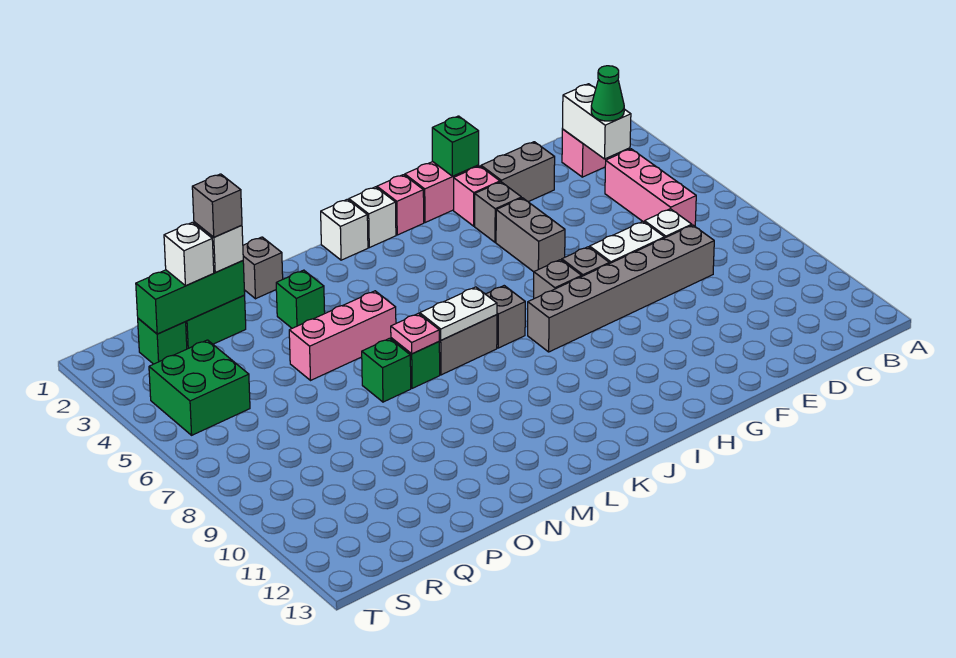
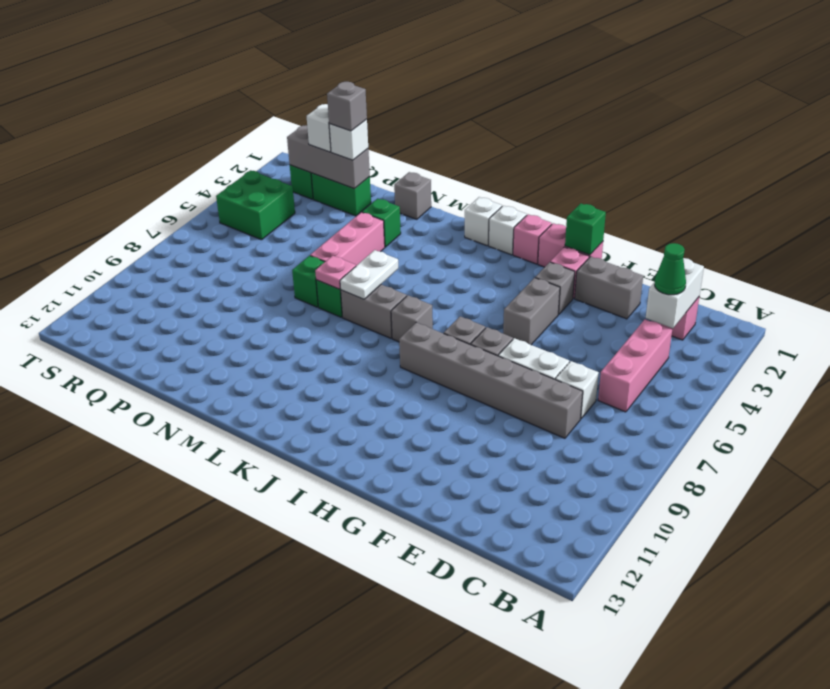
white 1x2 plate [420,287,497,340] -> white 1x2 plate turned to [340,250,398,299]
pink 1x3 brick [289,291,396,380] -> pink 1x3 brick turned to [310,212,385,266]
green 1x3 brick [136,261,245,334] -> grey 1x3 brick [287,125,370,189]

